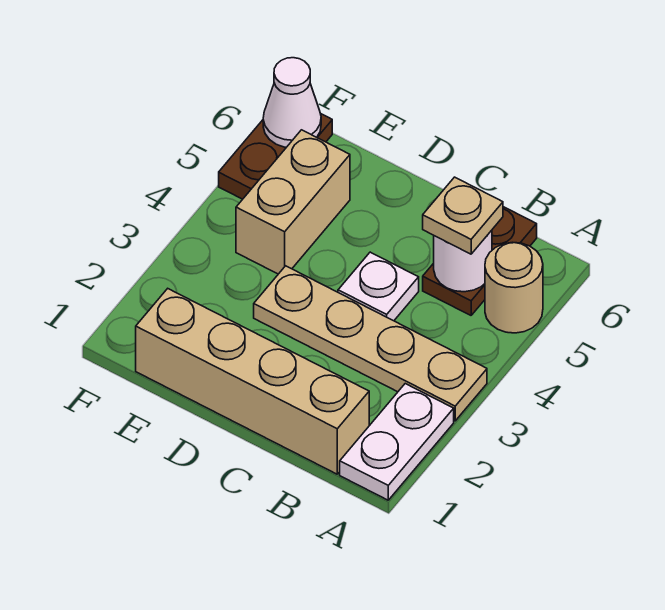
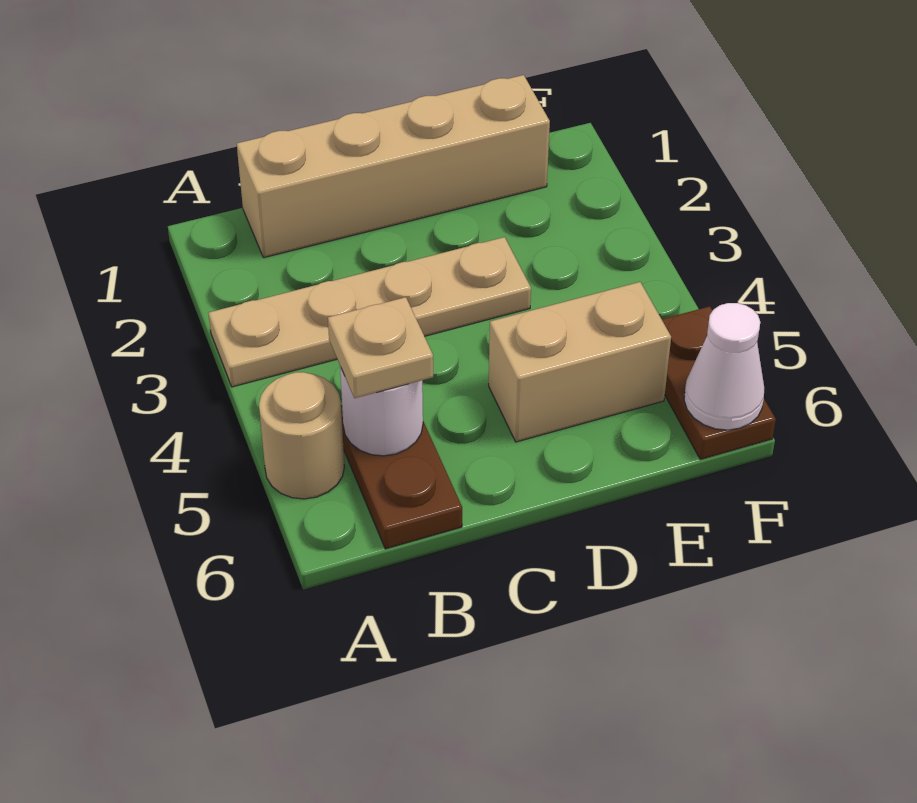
white 1x2 plate [340,384,454,500] -> none
white 1x1 plate [338,252,419,321] -> none
tan 1x2 brick [236,130,350,274] -> tan 1x2 brick turned to [489,282,671,442]

